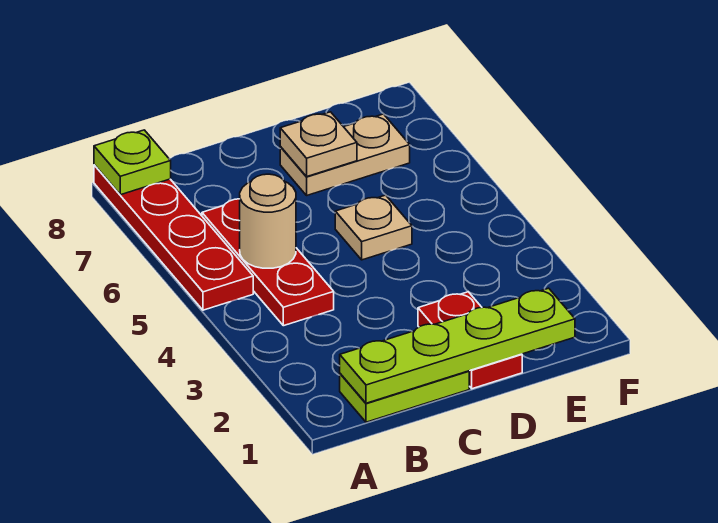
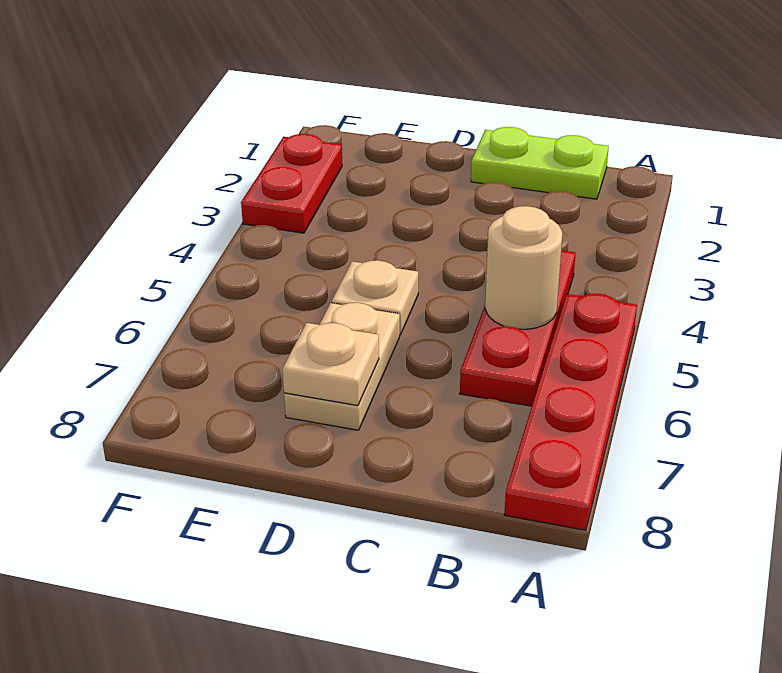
lime 1x1 plate [94,130,171,195] -> none
lime 1x4 plate [340,288,575,403] -> none
red 1x2 plate [418,292,522,389] -> red 1x2 plate moved to [241,134,342,233]
tan 1x2 plate [280,114,410,195] -> tan 1x2 plate turned to [284,303,400,430]

